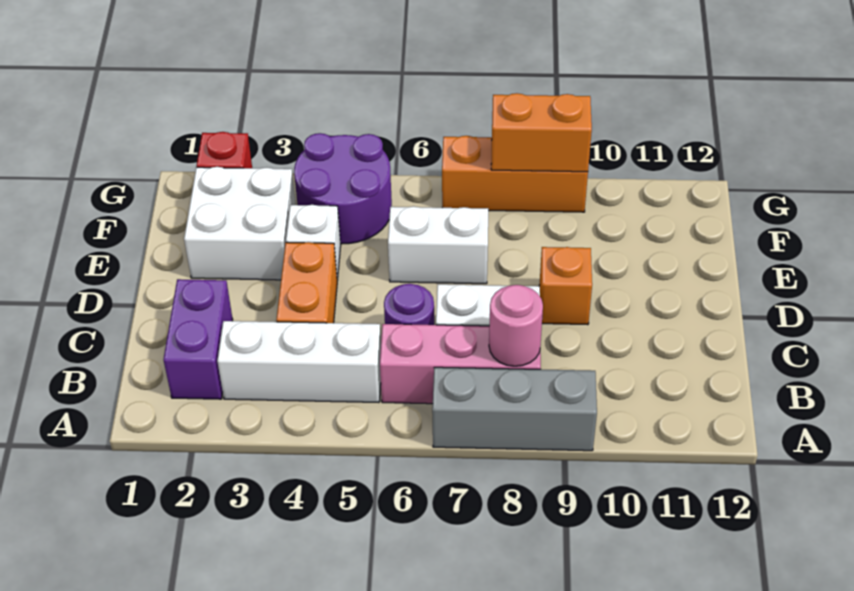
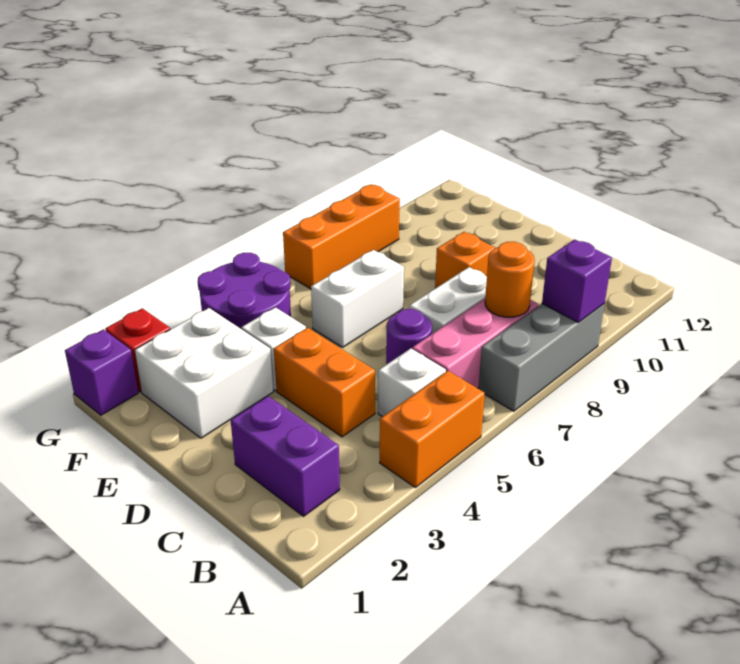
none -> purple 1x1 brick [542,239,612,322]
white 1x3 brick [217,321,381,402] -> white 1x1 brick [378,348,446,417]
pink 1x1 round brick [489,285,543,366] -> orange 1x1 round brick [485,242,535,317]
none -> purple 1x1 brick [65,329,138,415]
orange 1x2 brick [491,93,592,172] -> orange 1x2 brick moved to [380,371,485,488]

